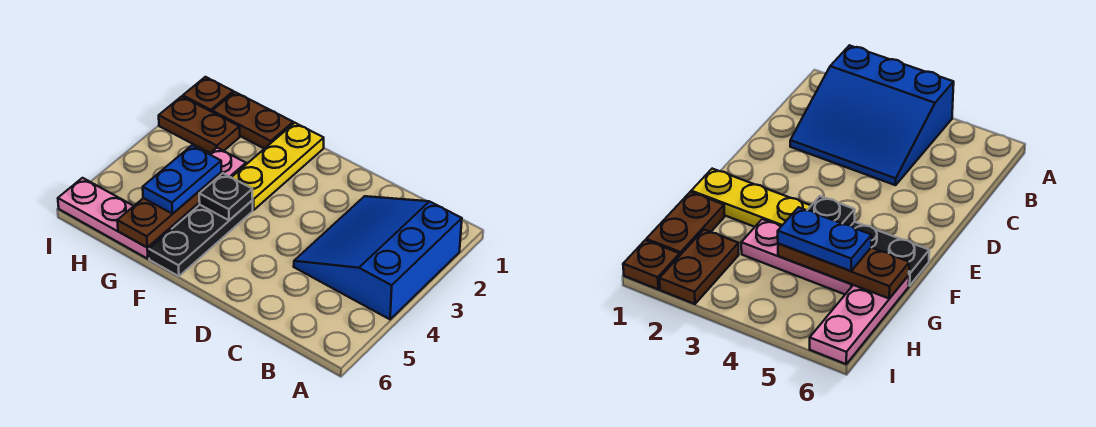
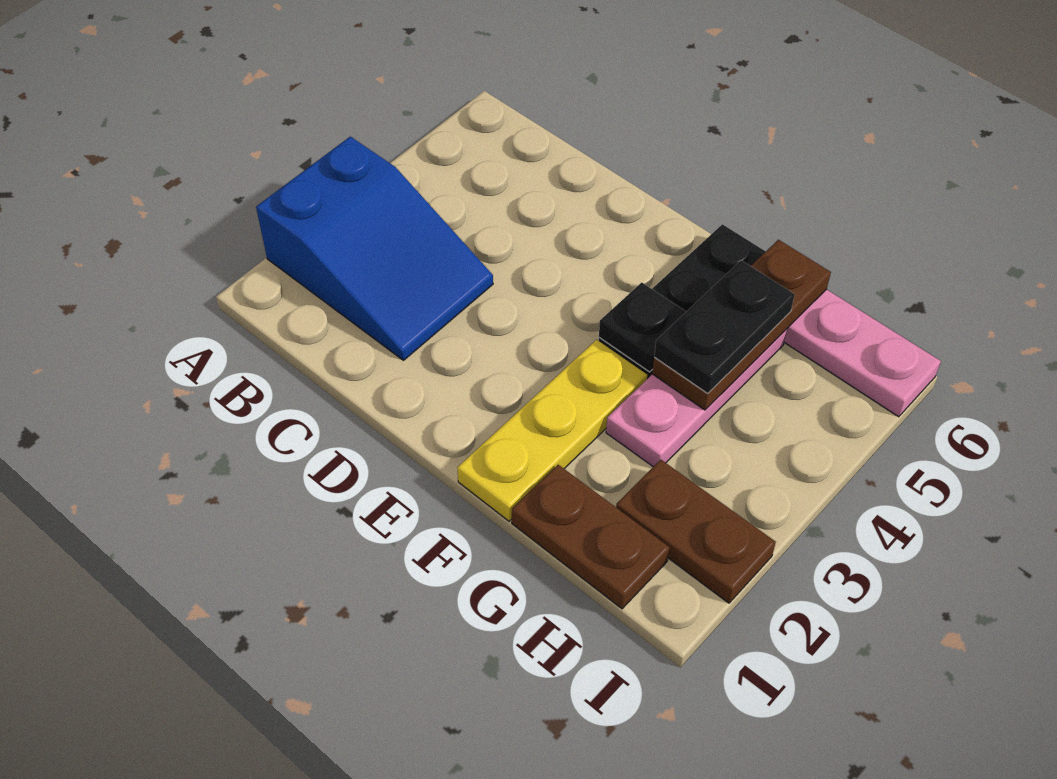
blue 3x3 slope [294,196,462,319] -> blue 2x3 slope [256,137,493,360]
blue 1x2 plate [143,145,221,214] -> black 1x2 plate [654,260,795,393]
brown 1x1 plate [183,77,233,112] -> none

